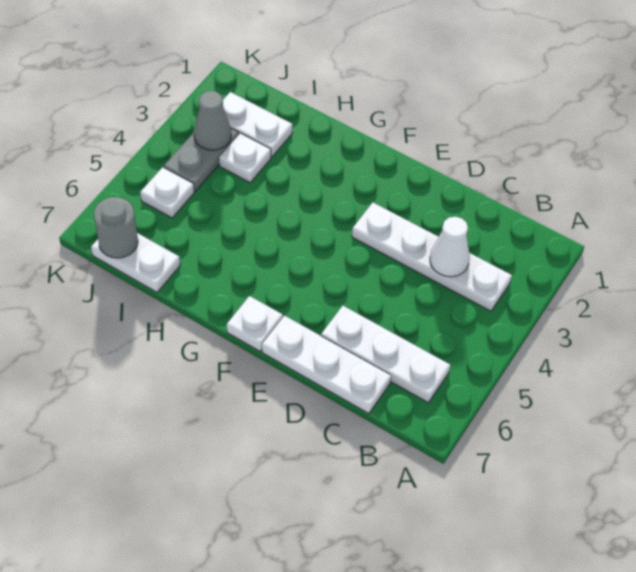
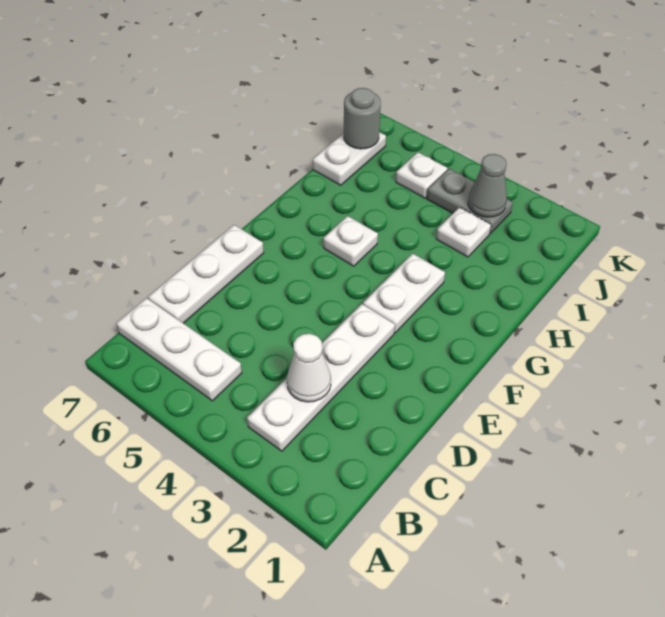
white 1x3 plate [321,306,450,403] -> white 1x3 plate turned to [116,298,242,401]
white 1x1 plate [227,296,283,351] -> white 1x1 plate moved to [323,216,378,266]
white 1x2 plate [223,92,292,157] -> white 1x2 plate moved to [363,253,445,333]

